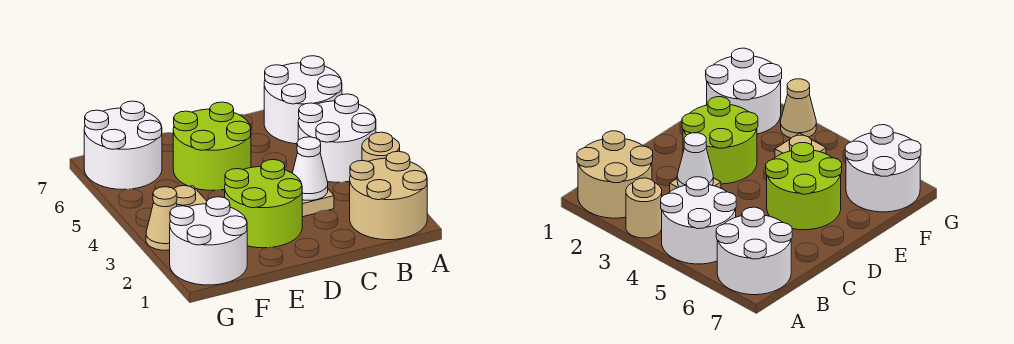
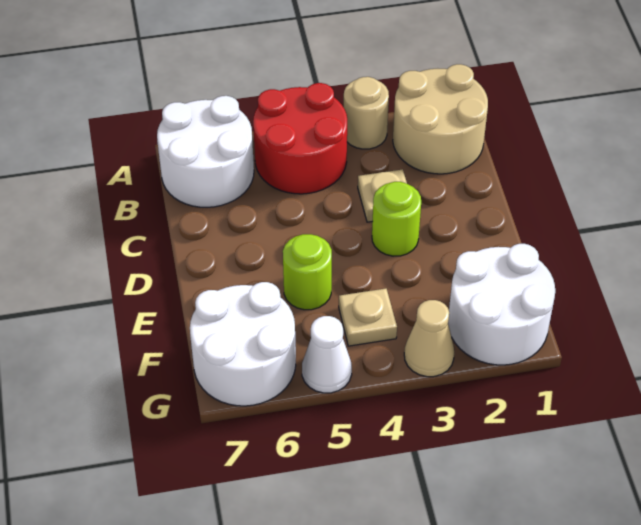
white 2x2 round brick [298,94,376,182] -> red 2x2 round brick [253,83,347,194]
white 1x1 cone [293,137,328,200] -> white 1x1 cone moved to [302,316,352,393]
lime 2x2 round brick [225,160,302,248] -> lime 1x1 round brick [372,182,421,256]
lime 2x2 round brick [173,102,251,190] -> lime 1x1 round brick [283,234,332,310]

